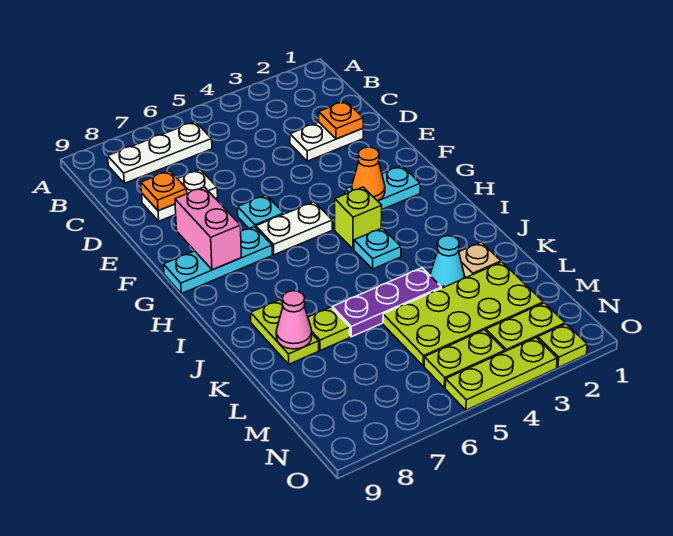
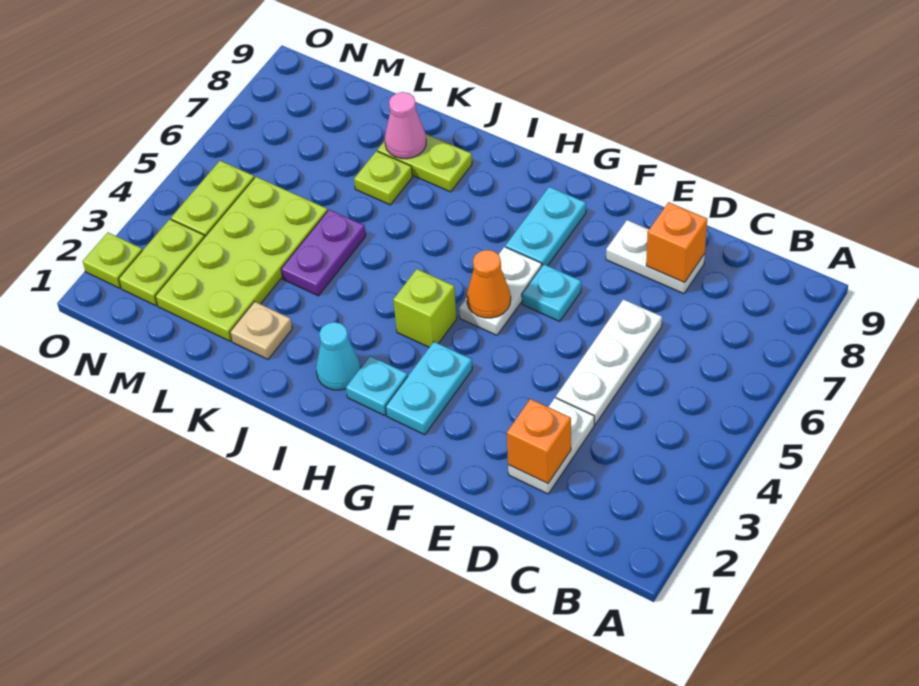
white 1x3 plate [108,122,212,183] -> white 1x3 plate moved to [556,299,662,424]
orange 1x1 plate [319,101,363,139] -> orange 1x1 brick [507,399,571,484]
white 1x2 plate [142,170,218,221] -> white 1x2 plate turned to [606,220,705,294]
orange 1x1 plate [141,171,187,211] -> orange 1x1 brick [646,202,707,283]
pink 1x2 brick [175,187,241,270] -> none
orange 1x1 cone [352,147,385,201] -> orange 1x1 cone moved to [467,250,511,318]
cyan 1x3 plate [164,227,272,293] -> cyan 1x2 plate [505,187,586,266]
cyan 1x1 plate [354,228,401,269] -> cyan 1x1 plate moved to [346,356,408,416]
cyan 1x1 cone [430,236,464,288] -> cyan 1x1 cone moved to [316,322,361,390]
purple 1x3 plate [332,268,442,337] -> purple 1x2 plate [281,210,366,296]
lime 1x3 plate [445,338,557,410] -> none

